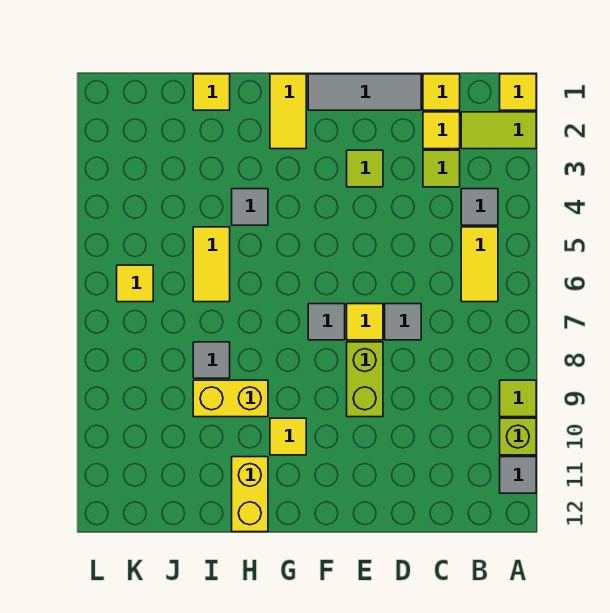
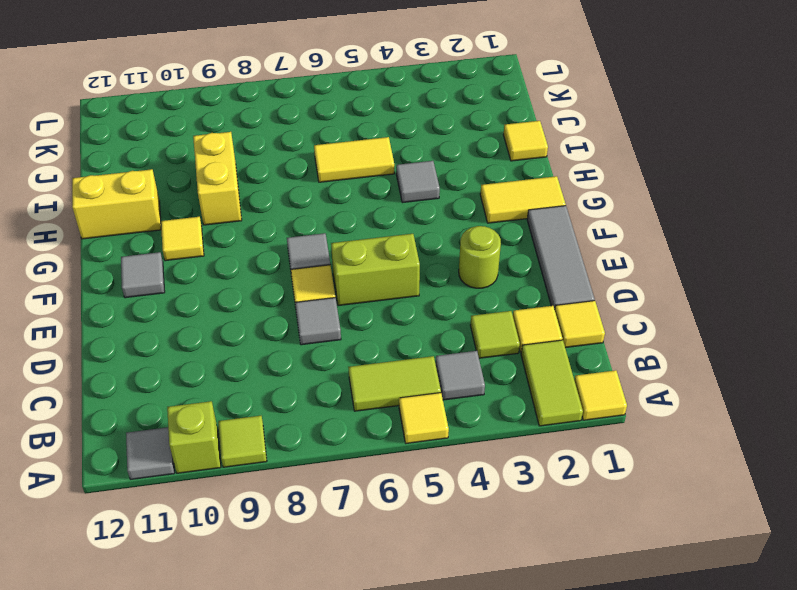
yellow 1x2 tile [461,227,498,302] -> lime 1x2 tile [348,356,441,411]
lime 1x1 tile [347,150,383,187] -> lime 1x1 round brick [459,226,501,288]
lime 1x2 brick [347,342,383,417] -> lime 1x2 brick moved to [331,234,420,306]
grey 1x1 tile [193,342,230,378] -> grey 1x1 tile moved to [121,252,165,298]
yellow 1x1 tile [117,265,153,302] -> yellow 1x1 tile moved to [399,393,449,443]

